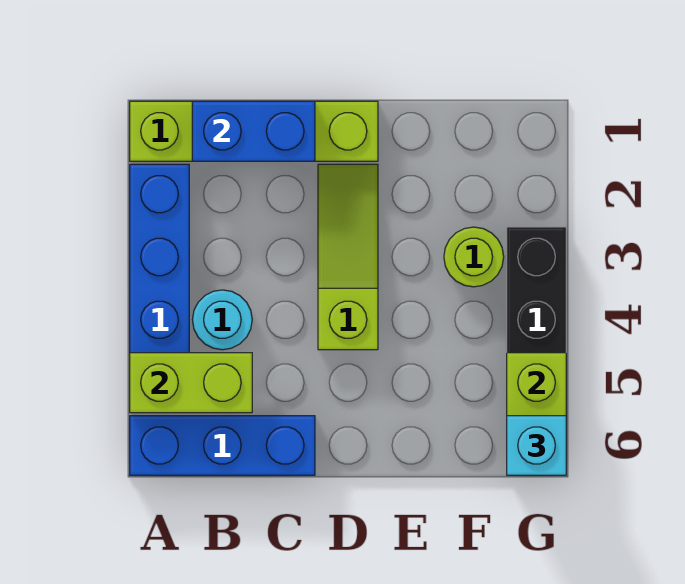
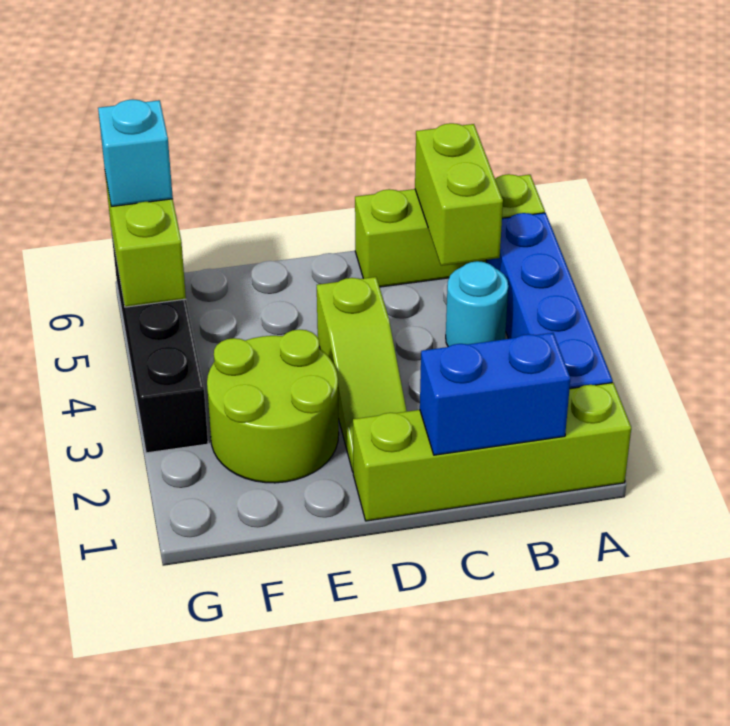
lime 1x2 brick [130,353,252,413] -> lime 1x2 brick turned to [415,123,503,266]
blue 1x3 brick [130,416,315,475] -> lime 1x3 brick [355,174,545,287]
lime 1x1 round brick [444,227,504,287] -> lime 2x2 round brick [207,330,339,483]

